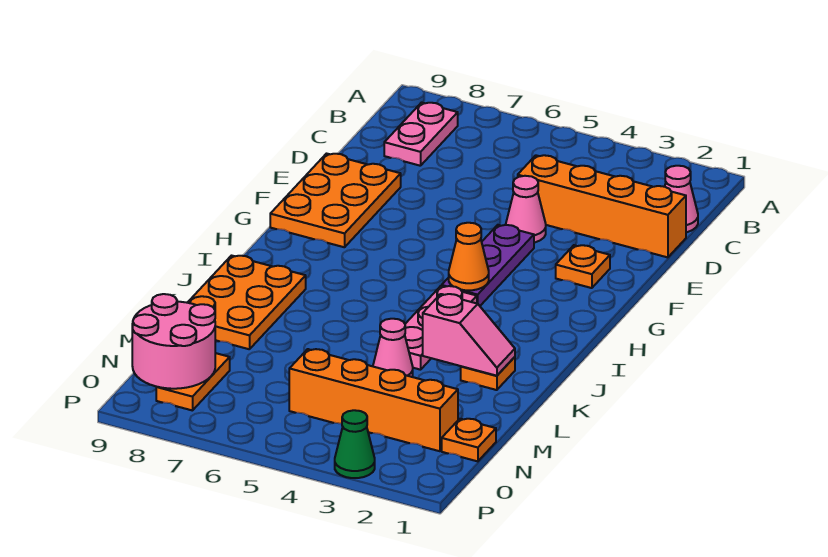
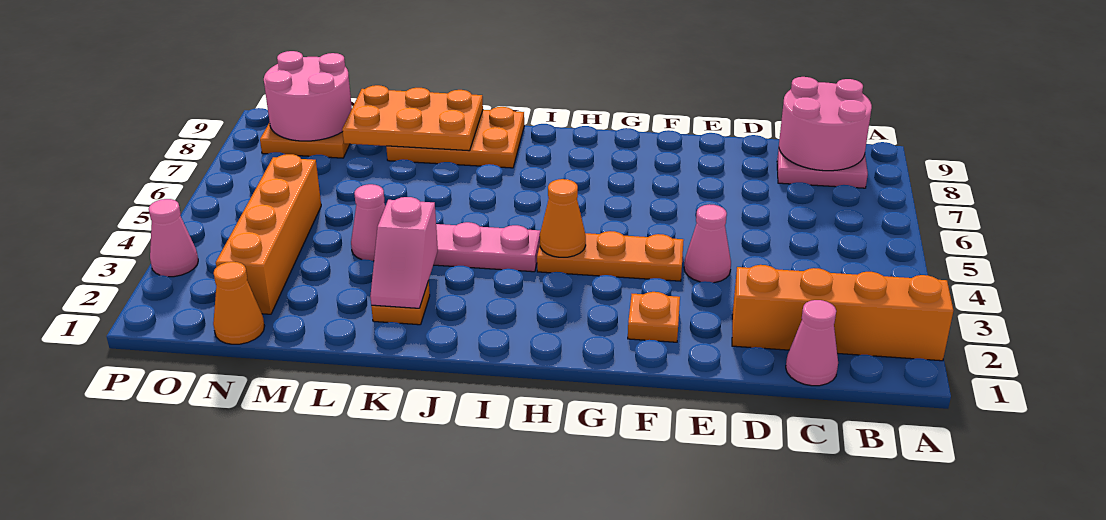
none -> pink 2x2 round brick [779,77,872,171]
orange 1x4 brick [518,155,686,257] -> orange 1x4 brick turned to [732,265,953,361]
orange 2x3 plate [270,154,401,247] -> orange 2x3 plate moved to [342,85,483,151]
purple 1x3 plate [442,225,534,306] -> orange 1x3 plate [537,231,684,281]
orange 1x1 plate [442,419,496,461] -> orange 1x1 cone [213,262,264,344]
green 1x1 cone [335,410,375,478] -> pink 1x1 cone [149,199,198,277]

